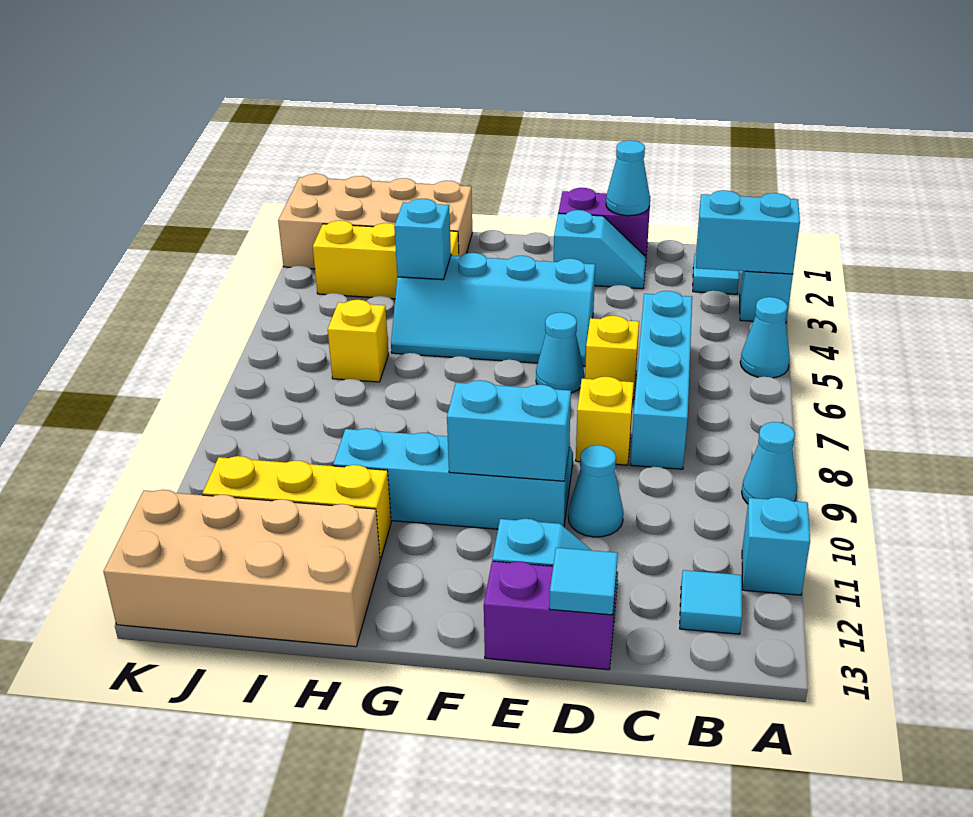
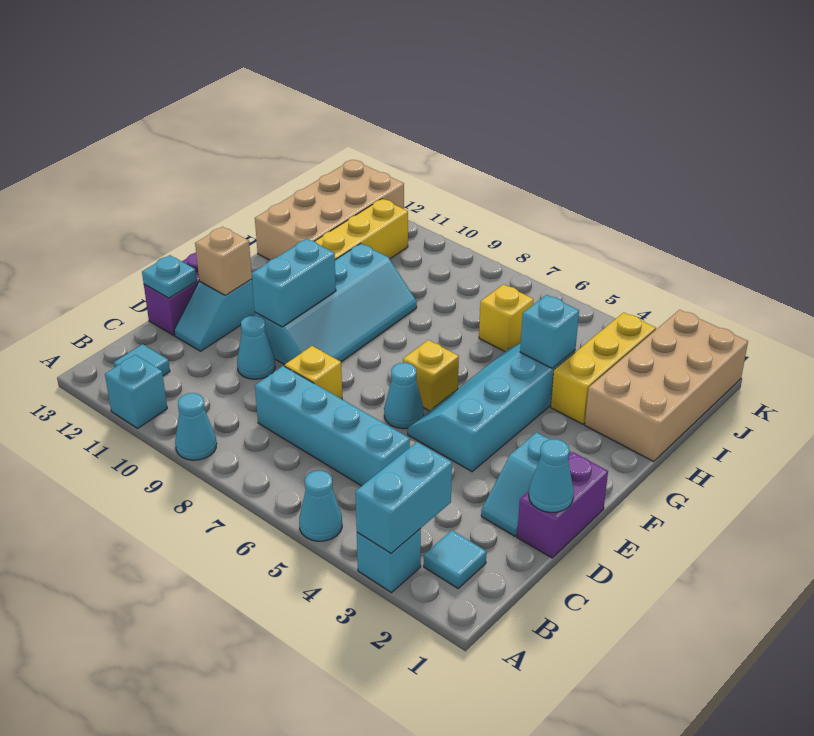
yellow 1x1 brick [585,316,639,399] -> yellow 1x1 brick moved to [403,340,459,411]
cyan 1x1 tile [549,548,618,615] -> cyan 1x1 plate [142,255,197,298]
none -> tan 1x1 brick [195,227,252,296]

